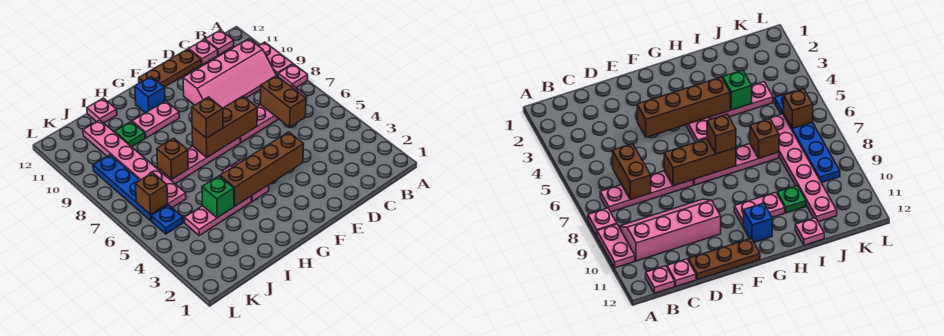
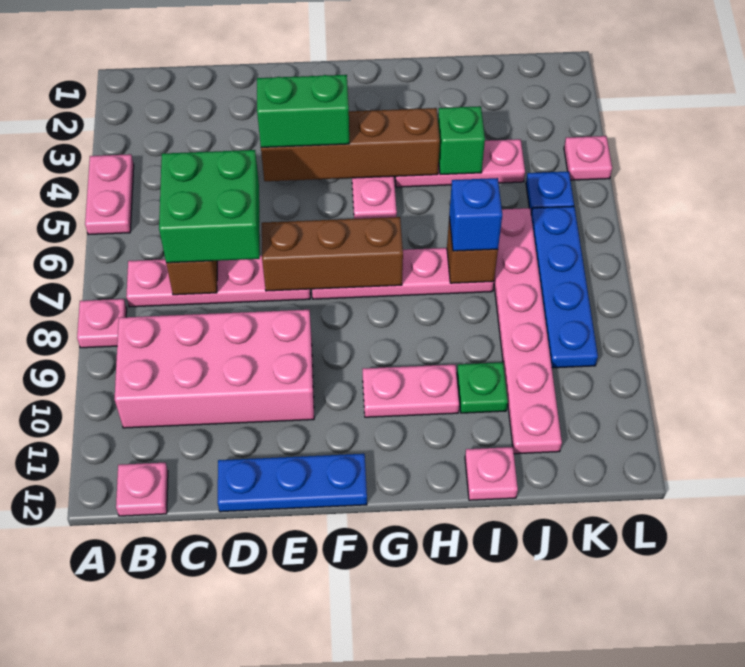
pink 1x2 plate [259,42,293,76] -> pink 1x2 plate moved to [85,154,134,235]
pink 2x4 slope [183,39,277,108] -> pink 2x4 brick [115,310,314,428]
none -> green 2x2 brick [159,150,260,263]
pink 1x1 plate [189,40,218,65] -> pink 1x1 plate moved to [564,136,612,180]
brown 1x3 plate [139,49,201,87] -> blue 1x3 plate [218,454,367,512]
none -> green 1x2 brick [257,75,349,147]
brown 1x1 brick [192,97,223,138] -> none
blue 1x1 brick [135,77,165,113] -> blue 1x1 brick moved to [449,178,502,251]
brown 1x1 brick [135,173,168,215] -> none

